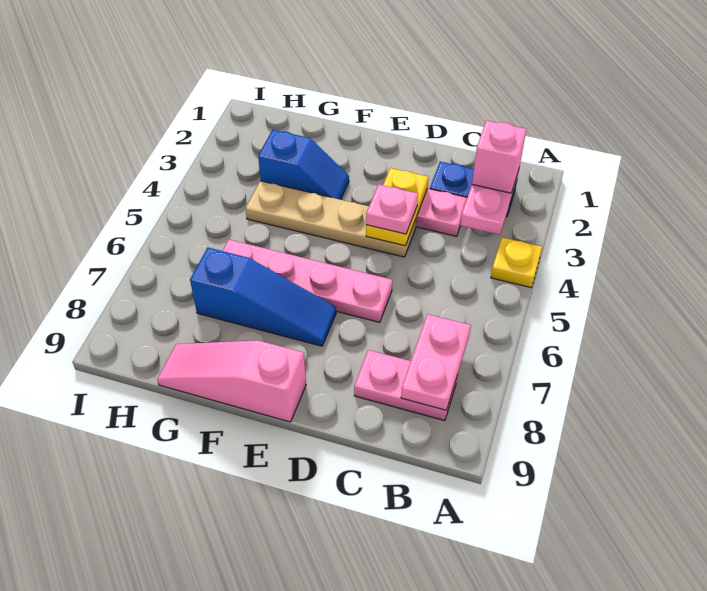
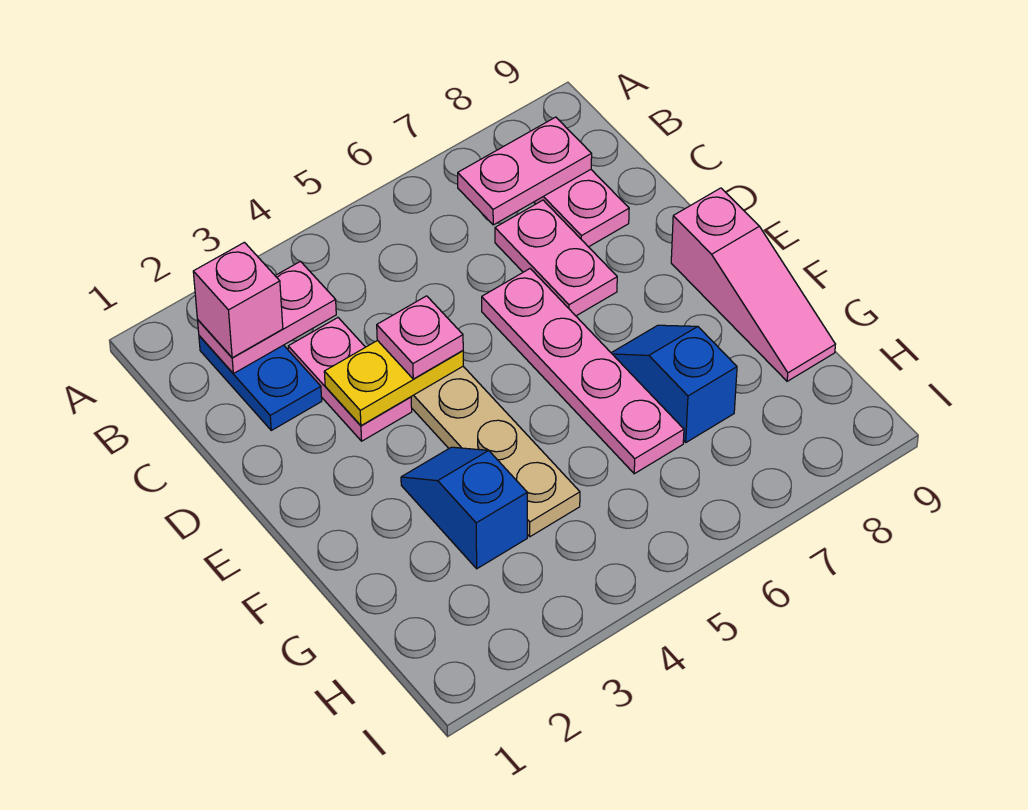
yellow 1x1 plate [491,237,542,288] -> none
none -> pink 1x2 plate [495,200,617,316]
blue 1x3 slope [190,248,336,346] -> blue 1x2 slope [612,325,737,442]

